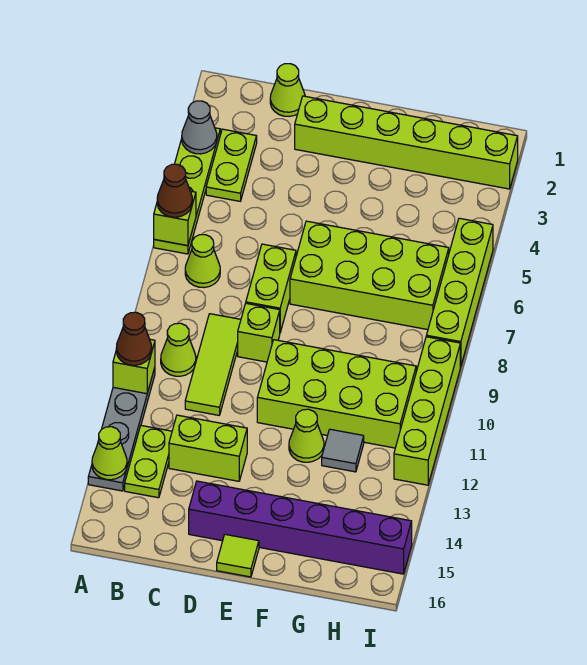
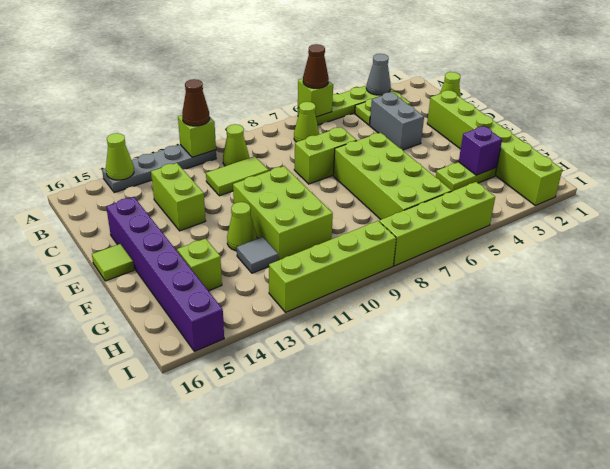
lime 1x2 plate [125,426,172,498] -> lime 1x2 plate moved to [436,162,497,191]
none -> grey 1x2 brick [370,92,424,150]
lime 1x3 tile [185,314,241,415] -> lime 1x2 tile [206,156,268,196]
lime 1x1 brick [238,303,280,362] -> lime 1x1 brick moved to [177,238,222,291]
lime 2x4 brick [257,340,416,448] -> lime 2x3 brick [233,166,333,260]
none -> purple 1x1 brick [459,126,502,175]

